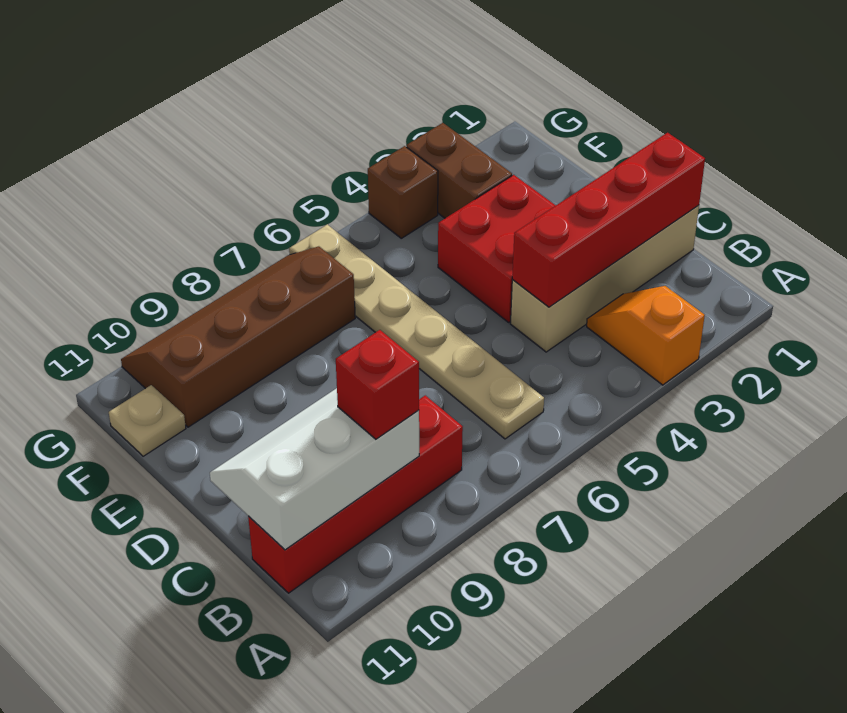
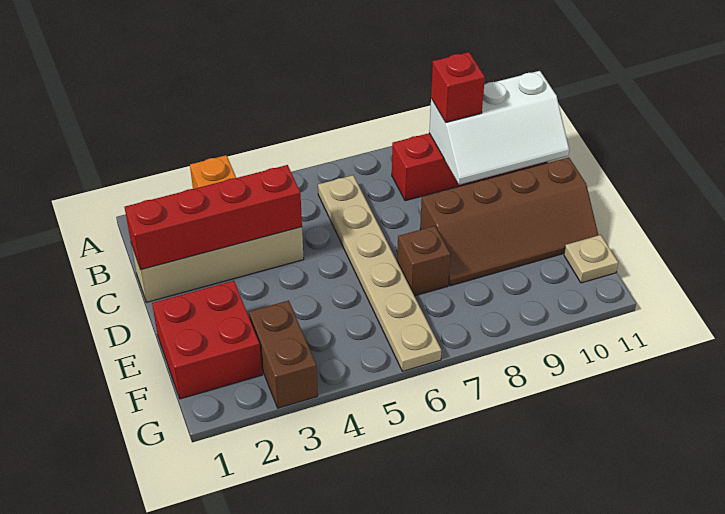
red 2x2 brick [438,175,556,322] -> red 2x2 brick moved to [152,281,262,399]
brown 2x4 slope [121,246,355,427] -> brown 2x4 slope moved to [420,158,598,286]
brown 1x1 brick [368,146,438,238] -> brown 1x1 brick moved to [397,226,450,296]

